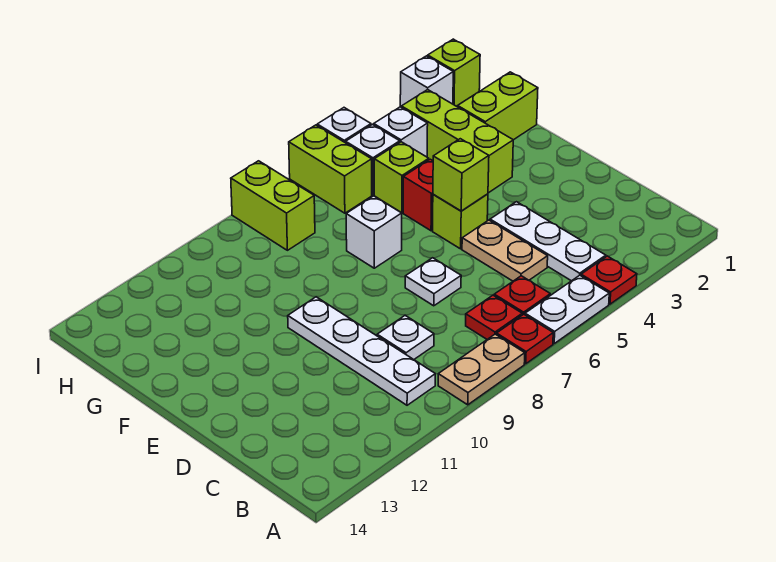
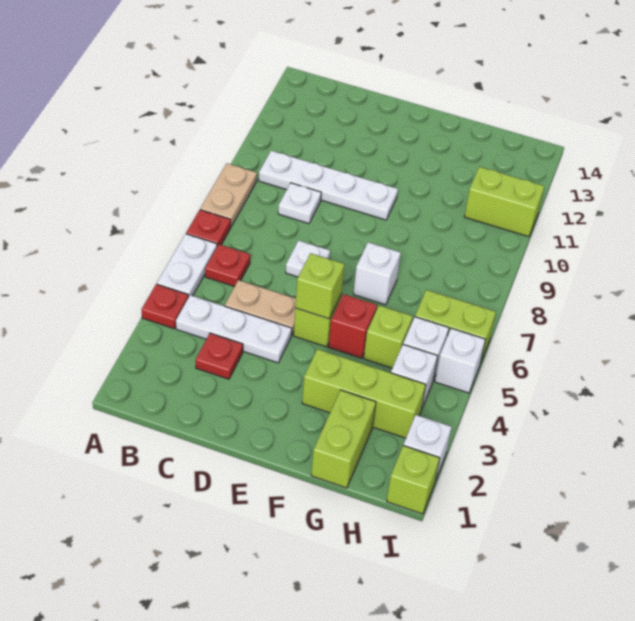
red 1x1 plate [466,295,522,339] -> red 1x1 plate moved to [196,333,243,379]
lime 1x2 brick [231,161,315,250] -> lime 1x2 brick moved to [464,167,544,237]

